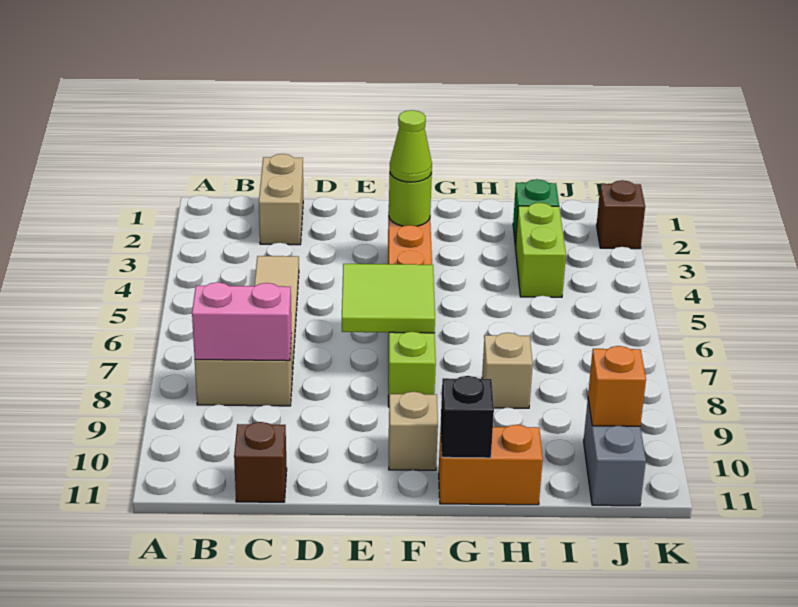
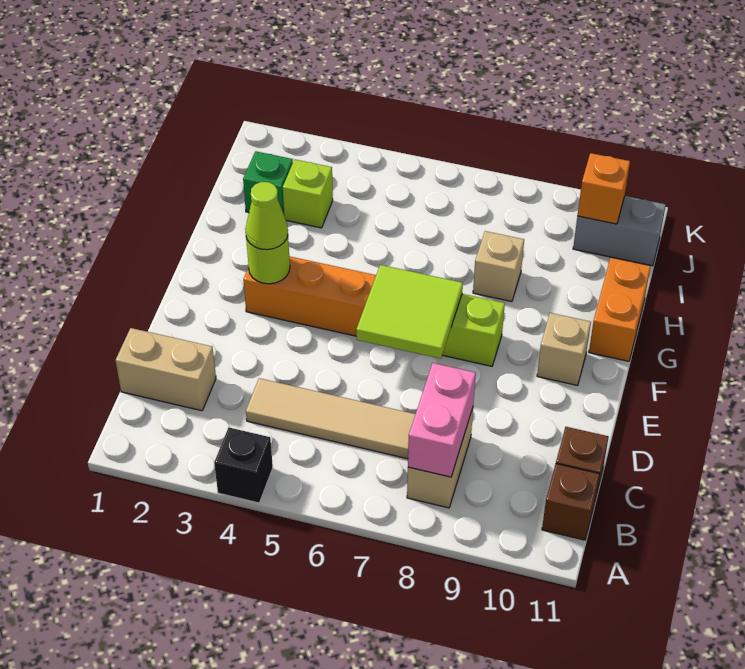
black 1x1 brick [440,376,494,458] -> black 1x1 brick moved to [214,427,273,503]
lime 1x2 brick [515,203,566,297] -> lime 1x1 brick [283,160,333,228]
brown 1x1 brick [596,180,645,249] -> brown 1x1 brick moved to [542,464,599,540]

